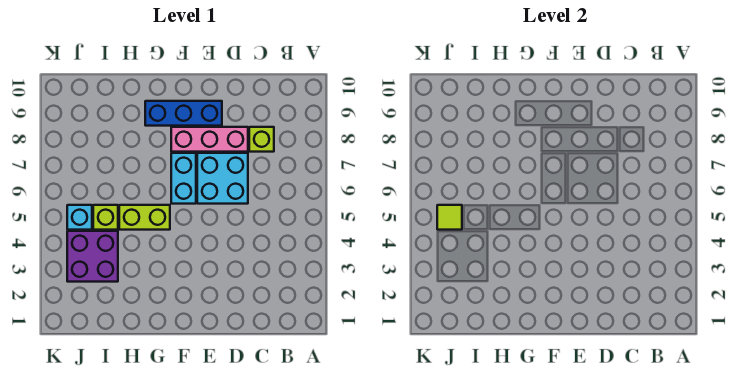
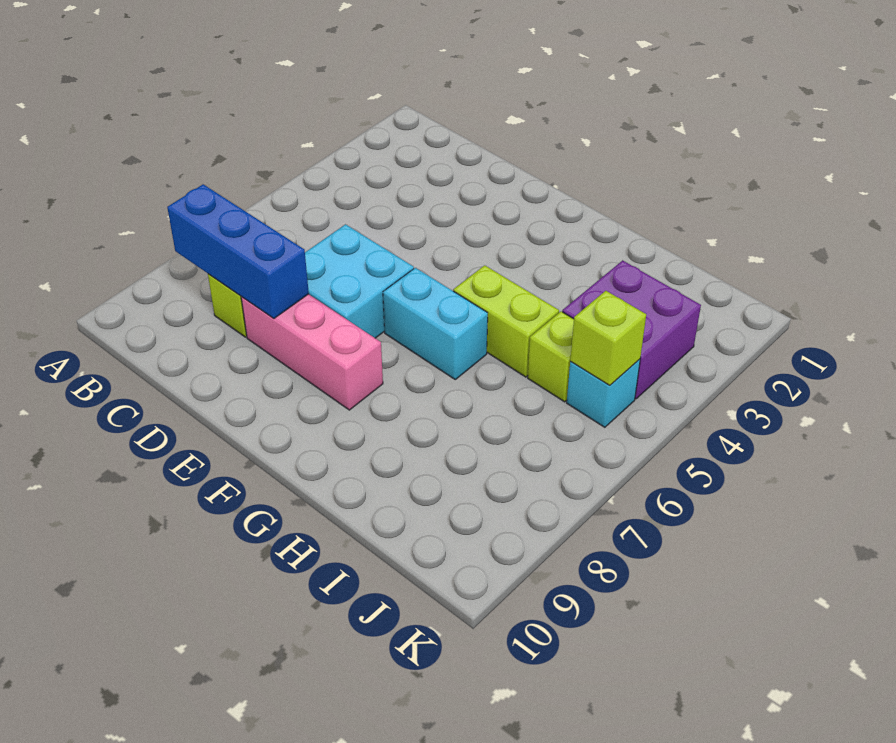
blue 1x3 brick [145,101,222,126] -> blue 1x3 brick moved to [167,184,309,319]
cyan 1x2 brick [171,153,196,204] -> cyan 1x2 brick turned to [383,268,488,379]
lime 1x1 tile [437,205,462,230] -> lime 1x1 brick [570,291,646,385]

